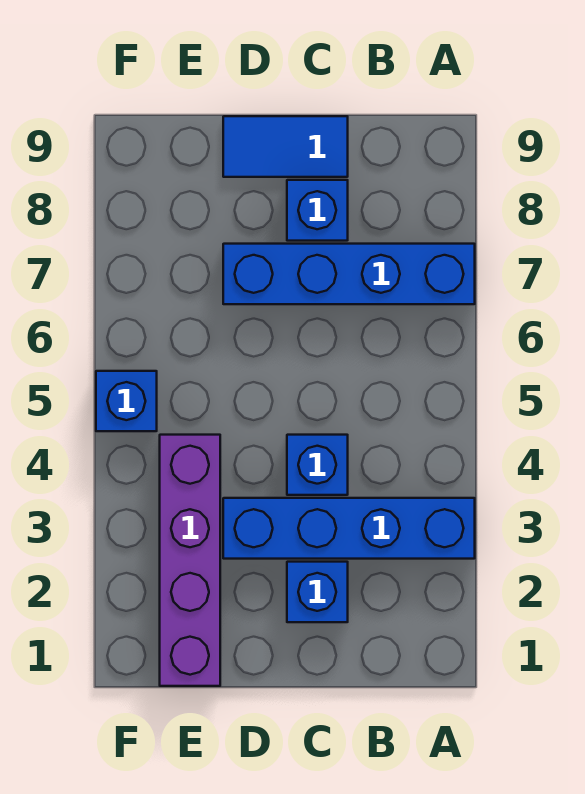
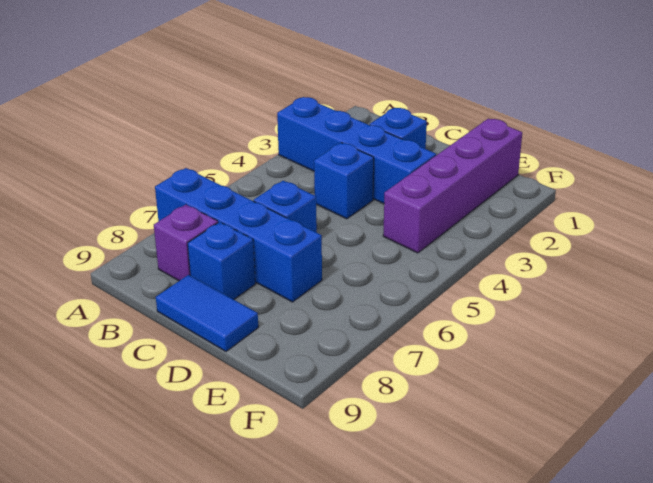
none -> purple 1x1 brick [154,205,218,281]
blue 1x1 brick [96,371,157,431] -> blue 1x1 brick moved to [254,181,317,232]

